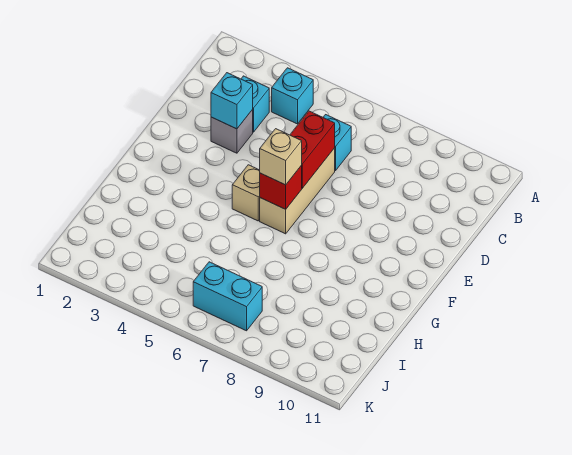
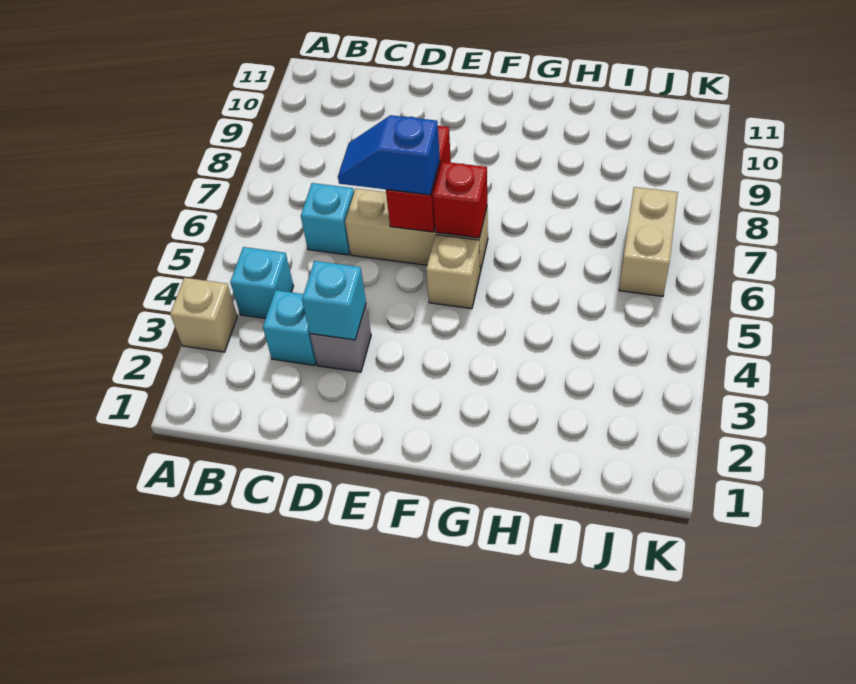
red 1x2 brick [290,111,335,188] -> red 1x2 brick turned to [386,126,451,232]
none -> blue 1x2 slope [338,115,440,195]
tan 1x1 brick [260,129,302,185] -> tan 1x1 brick moved to [170,278,237,352]
cyan 1x2 brick [193,262,262,331] -> tan 1x2 brick [619,187,678,296]

